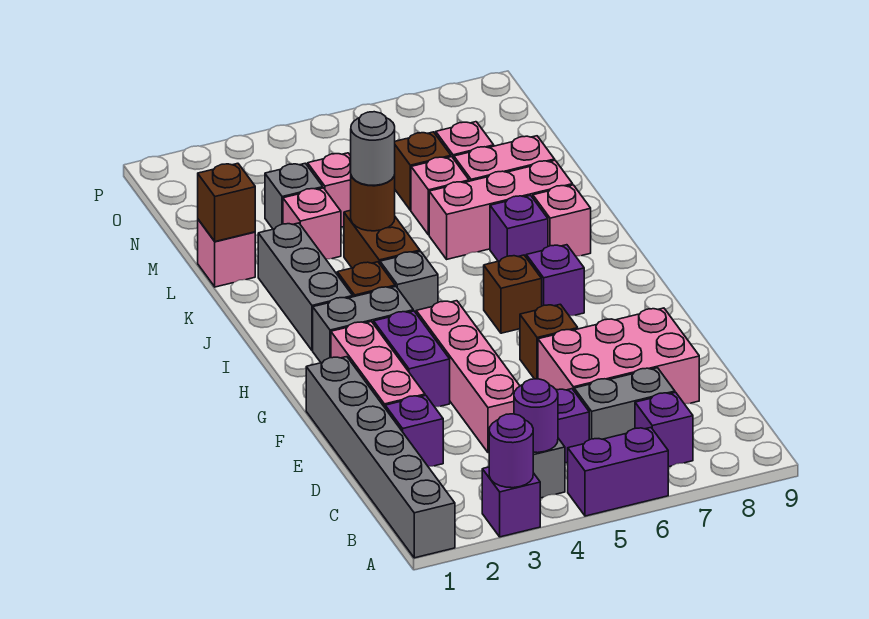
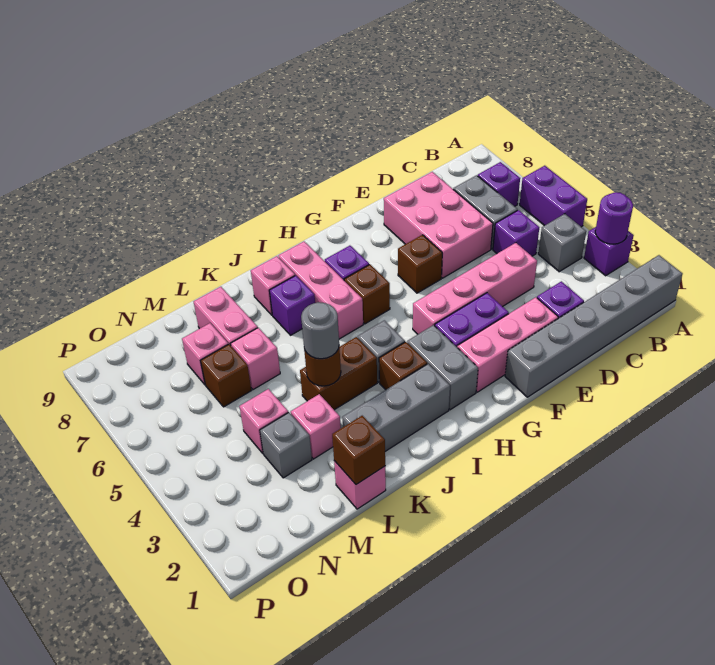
purple 1x1 round brick [514,379,558,453] -> none
pink 1x3 brick [429,160,573,259] -> pink 1x3 brick moved to [278,242,363,339]

